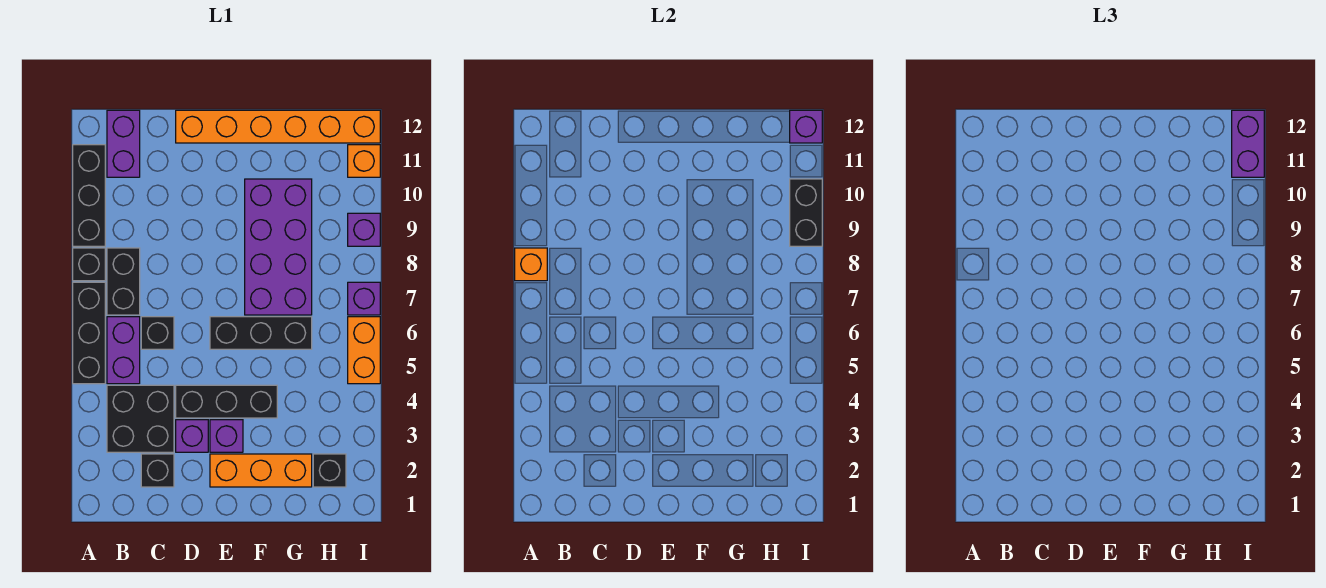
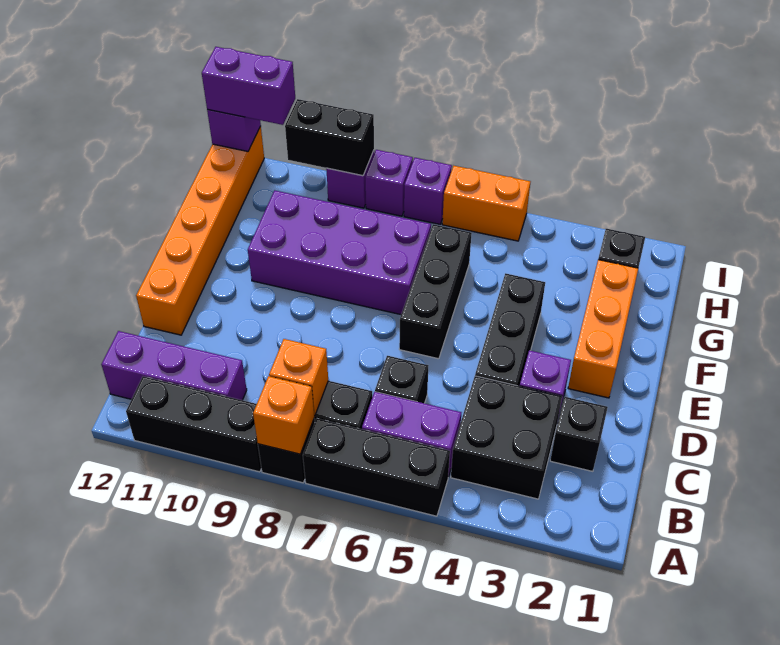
purple 1x2 brick [107,110,140,177] -> purple 1x3 brick [101,331,247,400]
purple 1x1 brick [210,420,243,452] -> purple 1x1 brick moved to [365,150,413,216]
orange 1x1 brick [348,145,380,177] -> orange 1x1 brick moved to [269,339,328,416]

